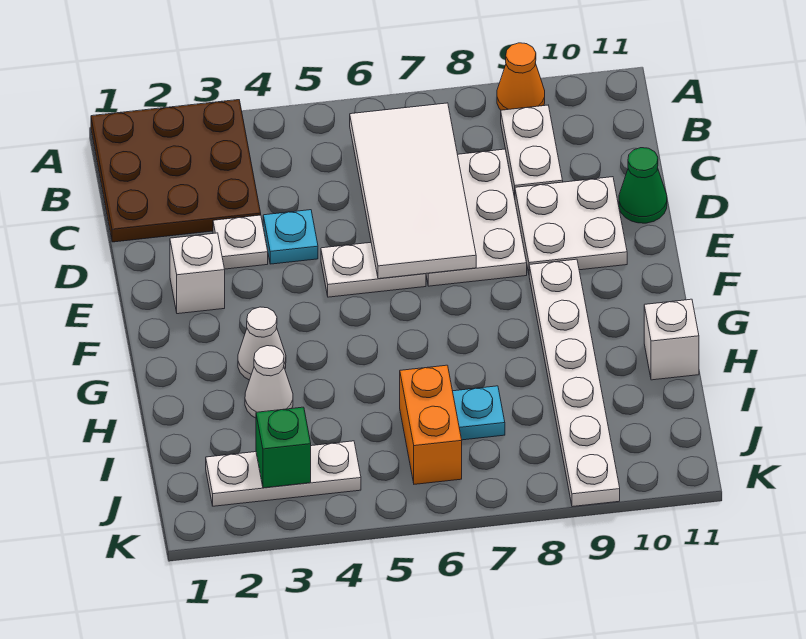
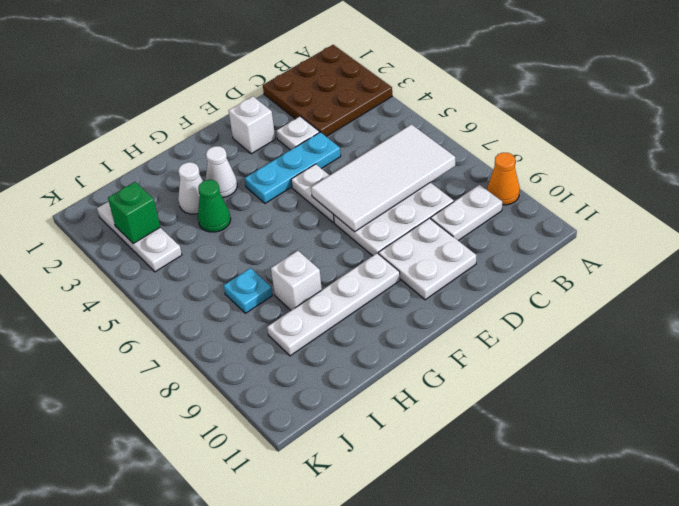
cyan 1x1 plate [263,210,318,264] -> cyan 1x3 plate [245,132,341,203]
green 1x1 cone [619,148,667,223] -> green 1x1 cone moved to [198,180,231,232]
white 1x6 plate [529,259,620,507] -> white 1x4 plate [267,253,400,356]
white 1x1 brick [644,299,699,380] -> white 1x1 brick moved to [271,251,322,310]
orange 1x2 brick [400,365,462,484] -> none

